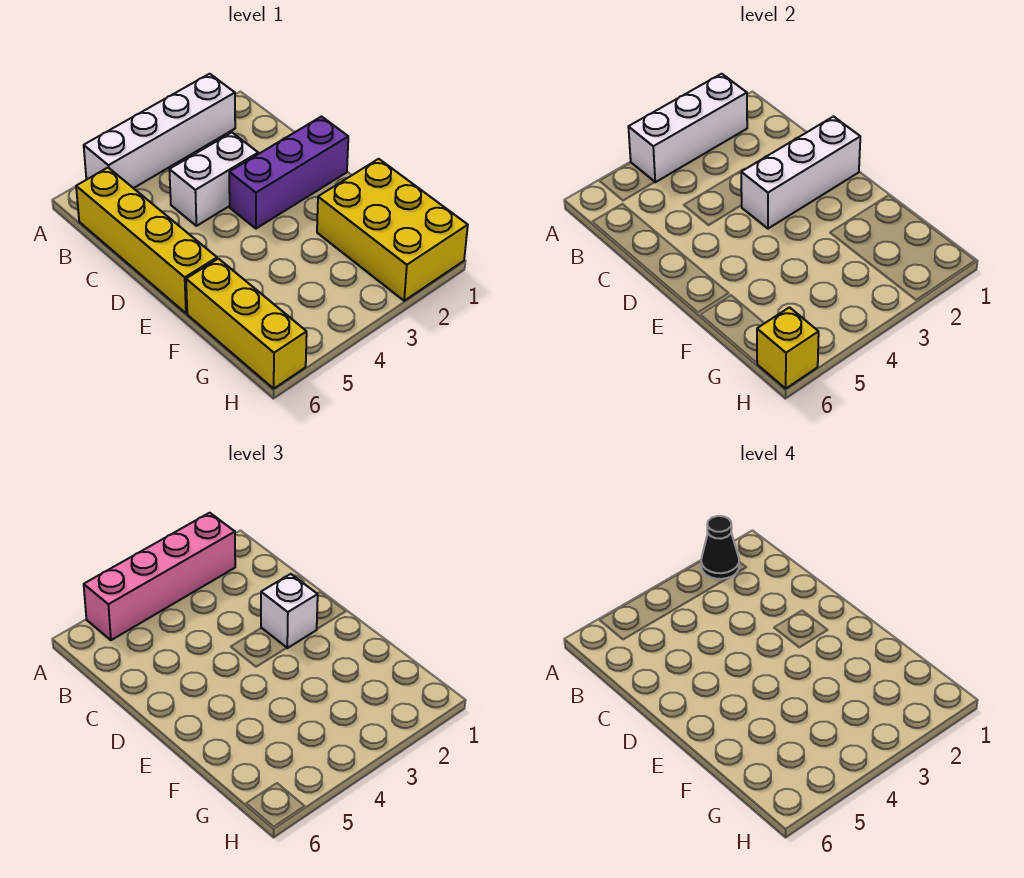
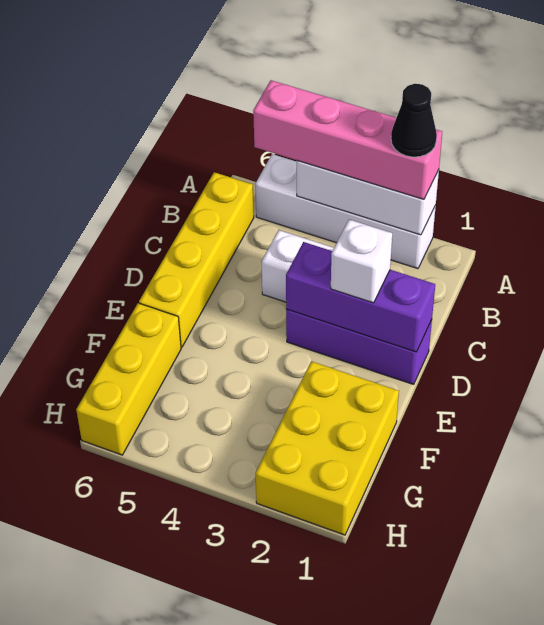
white 1x3 brick [741,117,860,229] -> purple 1x3 brick [286,242,435,352]
yellow 1x1 brick [757,308,819,388] -> none

